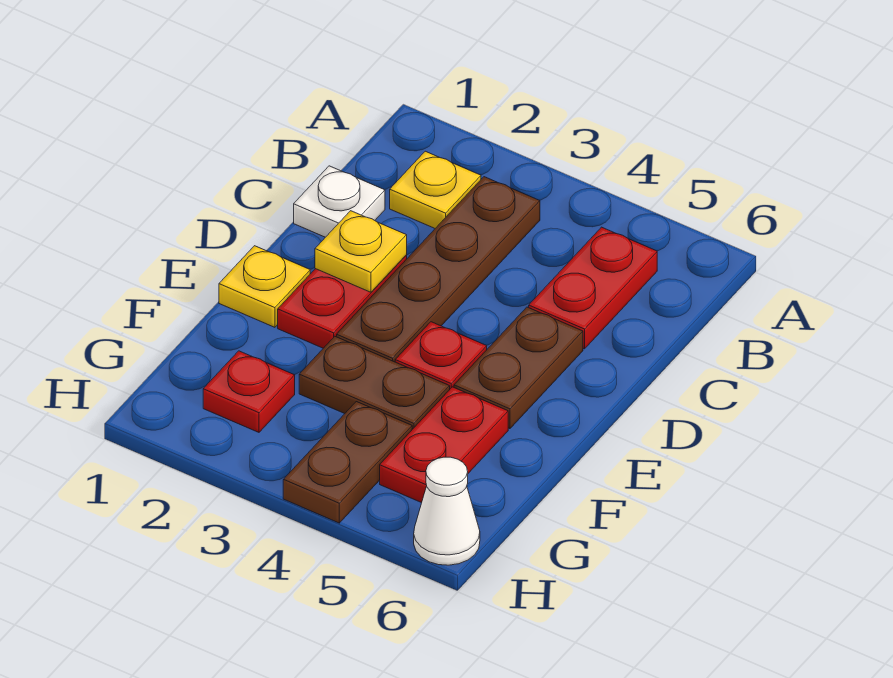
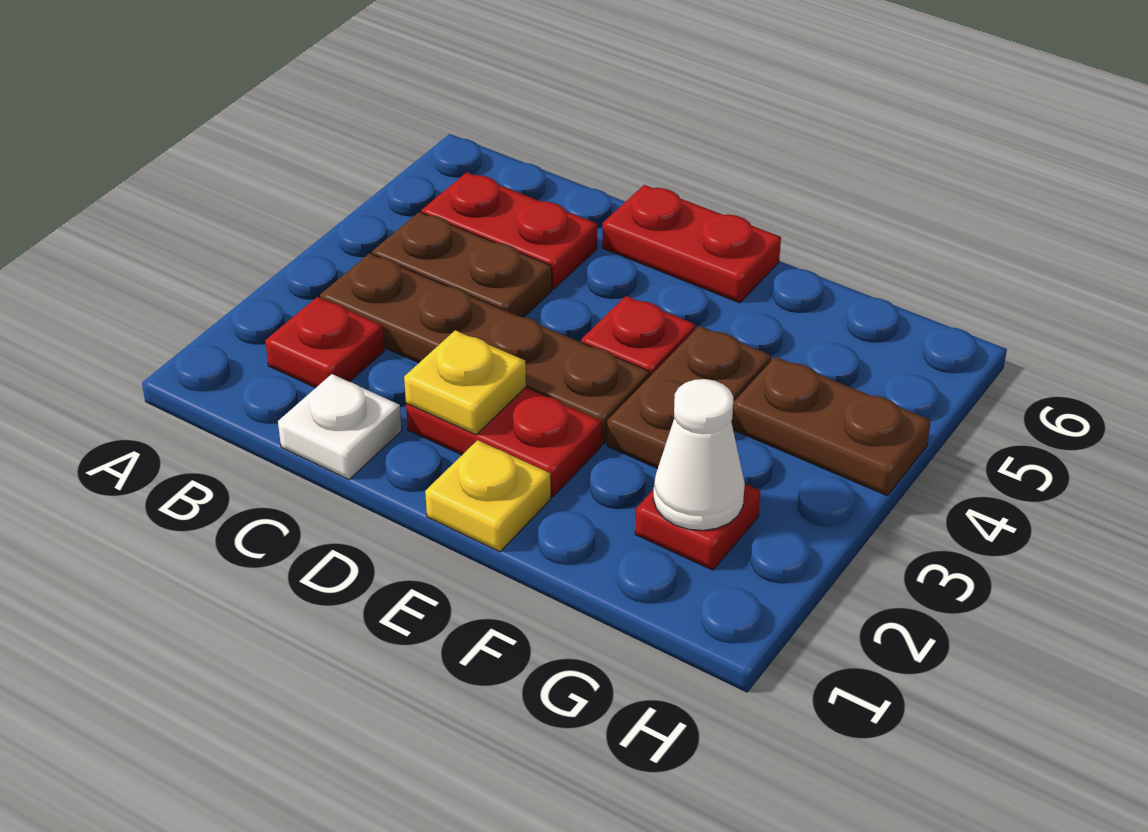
yellow 1x1 plate [390,151,481,228] -> red 1x1 plate [265,297,384,388]
brown 1x2 plate [454,307,583,429] -> brown 1x2 plate moved to [372,212,552,317]
red 1x2 plate [380,387,508,503] -> red 1x2 plate moved to [602,185,781,303]
white 1x1 cone [414,457,480,565] -> white 1x1 cone moved to [653,379,745,530]

